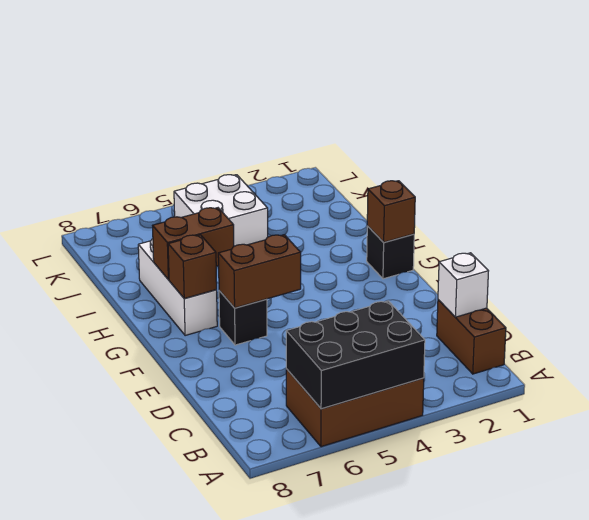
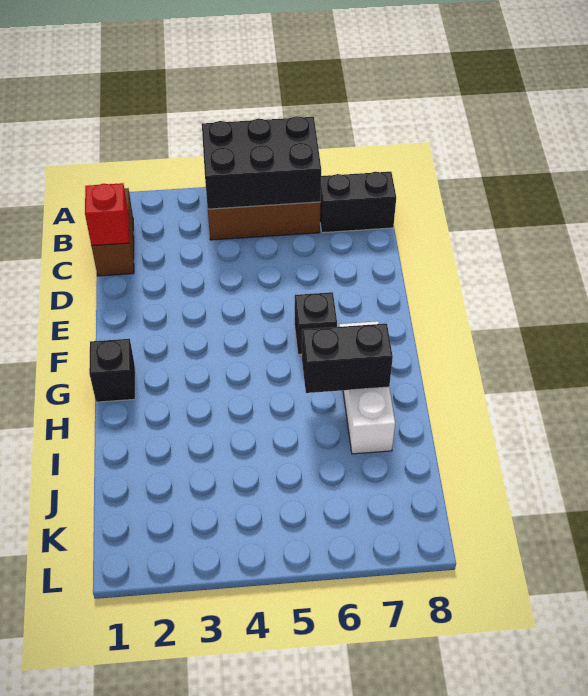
none -> black 1x2 brick [320,172,396,233]
white 1x1 brick [438,253,488,317] -> red 1x1 brick [85,183,129,246]
brown 1x2 brick [218,235,301,308] -> none
brown 1x1 brick [367,181,415,242] -> none
brown 1x1 brick [168,235,217,298] -> none
brown 1x2 brick [153,208,234,280] -> black 1x2 brick [302,324,393,393]
white 2x2 brick [174,175,268,246] -> none

